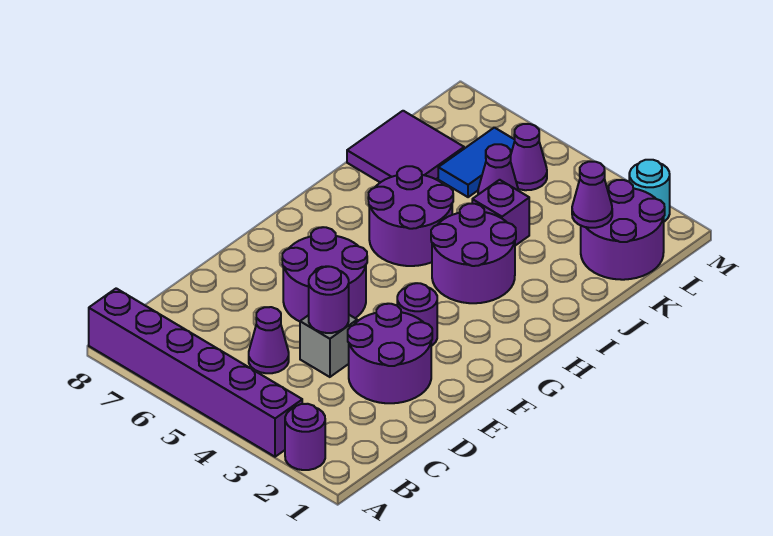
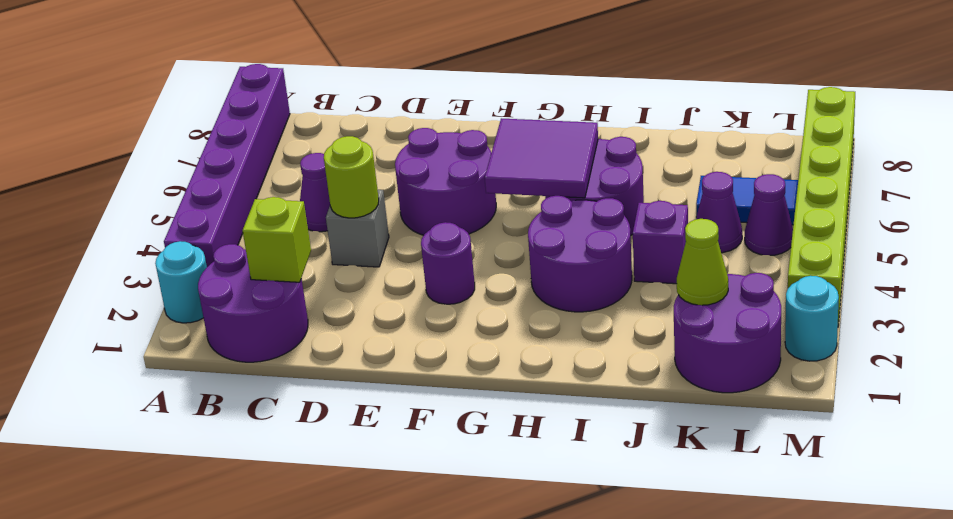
purple 1x1 round brick [285,404,325,470] -> cyan 1x1 round brick [155,241,207,323]
none -> lime 1x1 brick [243,197,311,282]
purple 2x2 round brick [348,304,432,403] -> purple 2x2 round brick moved to [198,244,308,362]
purple 1x1 round brick [309,267,349,333] -> lime 1x1 round brick [324,136,379,218]
purple 2x2 tile [347,111,464,182] -> purple 2x2 tile moved to [485,118,598,198]
purple 1x1 cone [572,162,612,228] -> lime 1x1 cone [677,219,728,305]
none -> lime 1x6 brick [788,87,855,325]

